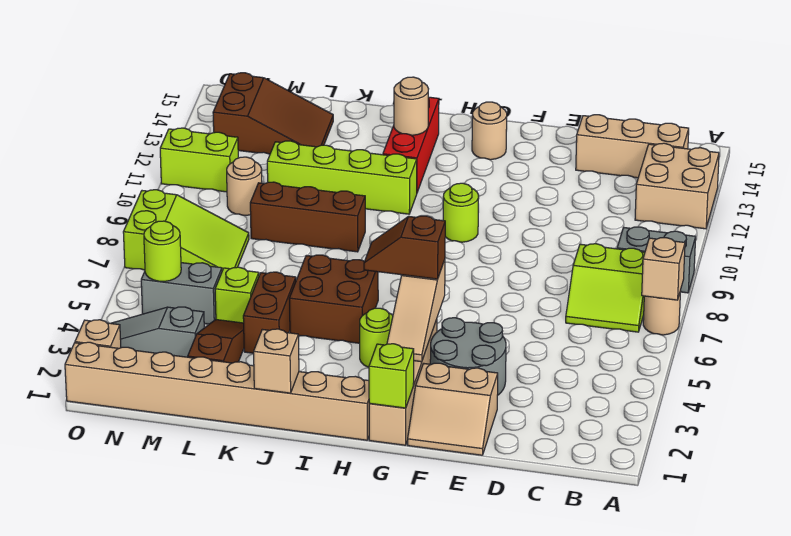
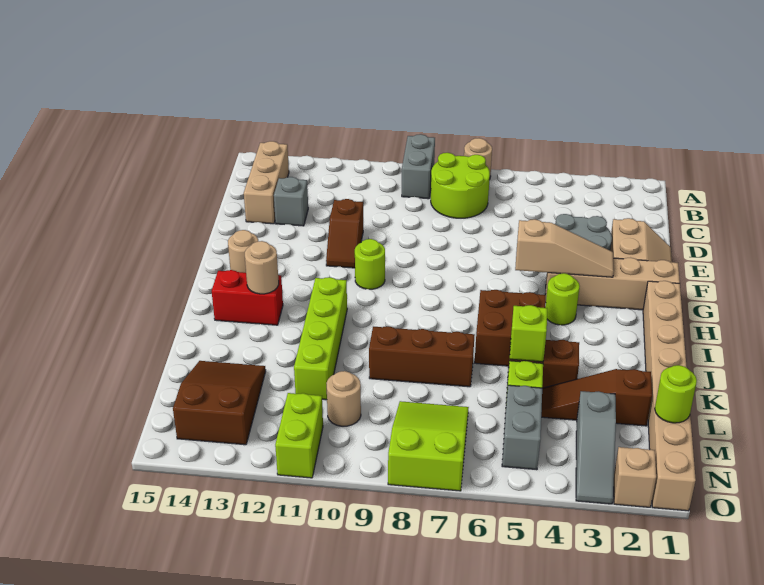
tan 1x1 brick [642,238,685,300] -> none
tan 2x2 brick [635,143,719,229] -> none
lime 2x2 slope [566,243,645,332] -> lime 2x2 round brick [431,153,490,218]
none -> grey 1x1 brick [274,177,308,226]
lime 1x1 brick [369,344,414,408] -> lime 1x1 brick moved to [510,305,547,362]
brown 1x2 slope [364,216,445,279] -> brown 1x2 slope moved to [326,199,363,268]
red 1x3 brick [383,97,439,192] -> red 1x2 brick [212,270,283,325]
tan 1x1 brick [253,329,299,393] -> none
brown 1x3 brick [250,182,365,252] -> brown 1x3 brick turned to [369,326,474,387]
lime 1x1 round brick [144,221,181,281] -> lime 1x1 round brick moved to [655,365,697,423]

